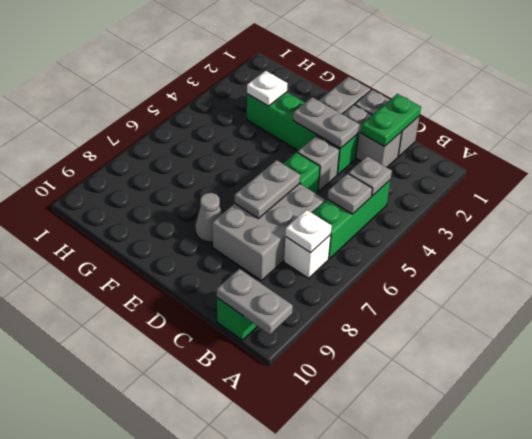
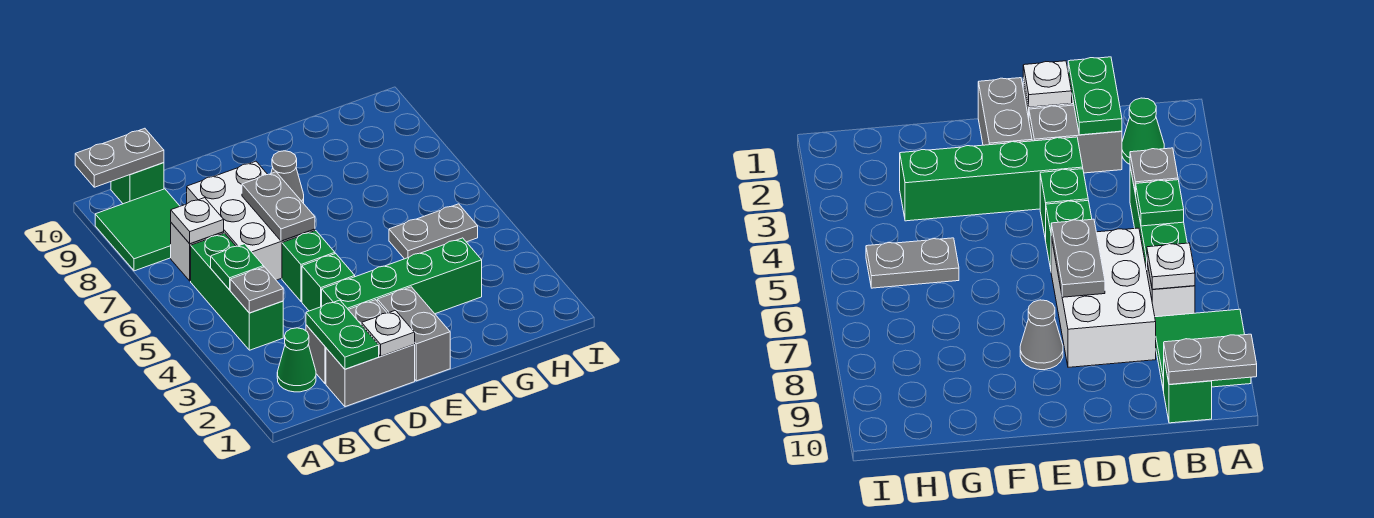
none -> green 2x2 tile [95,189,180,271]
none -> green 1x1 cone [277,328,316,392]
grey 1x1 plate [328,173,372,214] -> green 1x1 plate [211,244,264,290]
grey 2x3 brick [212,184,325,281] -> white 2x3 brick [187,161,315,280]
grey 1x2 plate [293,97,360,148] -> grey 1x2 plate moved to [389,204,478,259]
grey 1x1 brick [297,136,340,191] -> green 1x1 brick [302,254,355,311]
white 1x1 plate [247,71,287,106] -> white 1x1 plate moved to [362,310,415,356]

